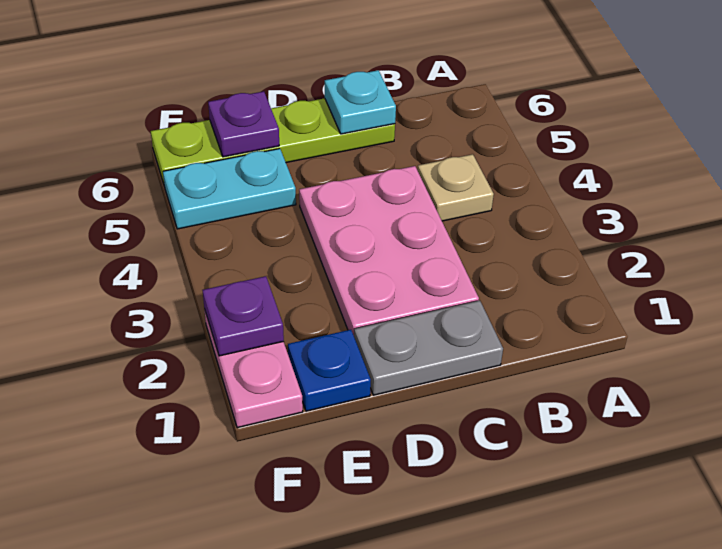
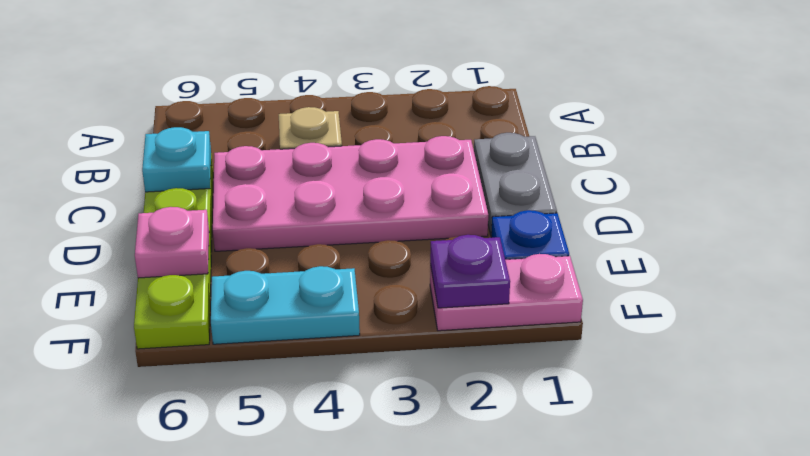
pink 2x3 plate [299,166,479,335] -> pink 2x4 plate [213,136,488,251]
cyan 1x2 plate [163,149,296,229] -> cyan 1x2 plate turned to [211,266,360,344]
purple 1x1 plate [208,91,279,157] -> pink 1x1 plate [135,207,209,278]

